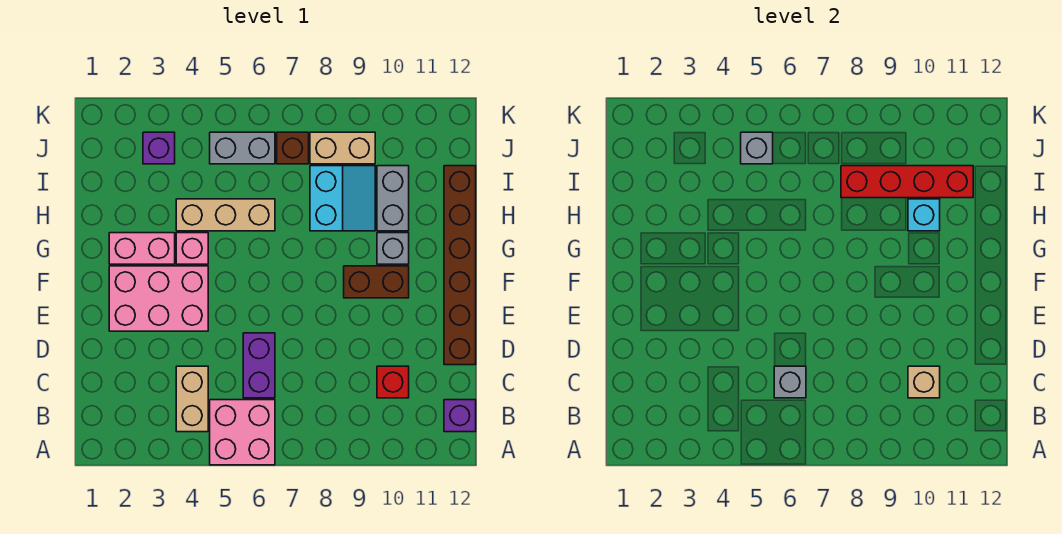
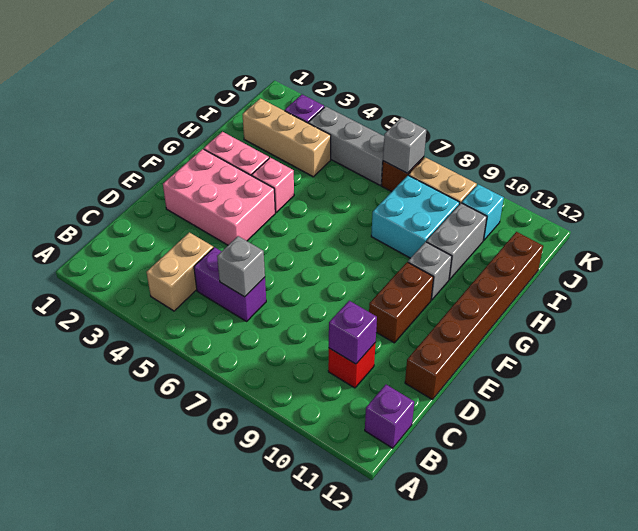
pink 2x2 brick [210,400,275,465] -> none
purple 1x2 brick [243,333,275,398] -> purple 1x2 brick turned to [194,247,266,321]
tan 1x1 brick [908,366,940,398] -> purple 1x1 brick [329,301,377,364]
brown 1x2 brick [344,266,409,298] -> brown 1x2 brick turned to [369,262,434,343]
tan 1x3 brick [176,199,275,231] -> tan 1x3 brick moved to [242,98,331,177]
cyan 2x2 slope [310,166,375,231] -> cyan 2x2 brick [371,175,460,258]
cyan 1x1 brick [908,199,940,231] -> cyan 1x1 brick moved to [462,184,504,240]
red 1x4 brick [841,166,973,198] -> none
grey 1x2 brick [210,132,275,164] -> grey 1x3 brick [308,106,384,185]
grey 1x1 brick [741,132,773,164] -> grey 1x1 brick moved to [383,117,426,173]

